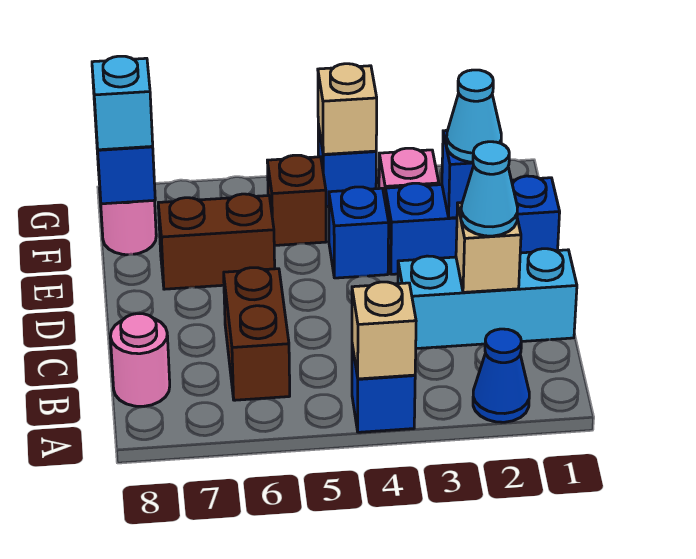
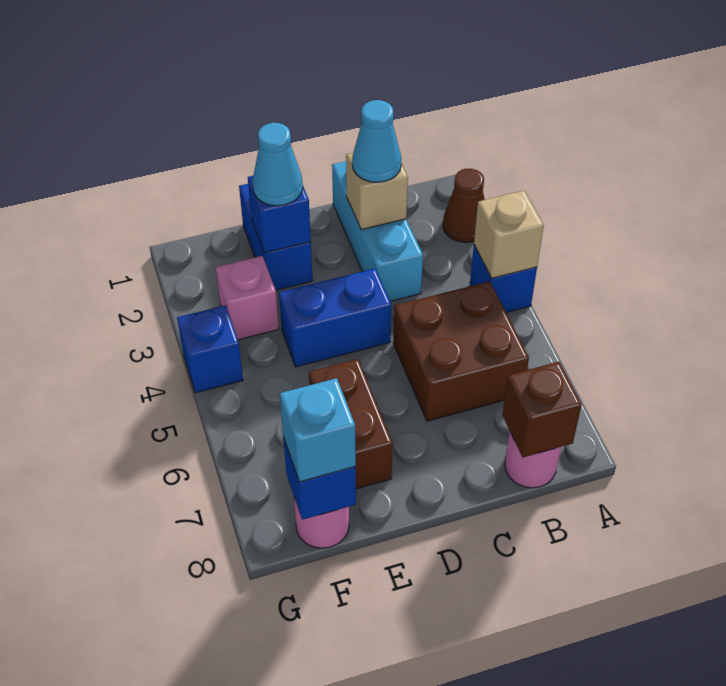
blue 1x1 cone [473,329,529,422] -> brown 1x1 cone [443,169,485,243]
brown 1x2 brick [224,268,290,400] -> brown 2x2 brick [393,281,529,421]
blue 1x3 brick [385,176,560,274] -> blue 1x2 brick [239,184,313,290]
blue 1x1 brick [329,187,389,278] -> blue 1x2 brick [279,269,391,367]
brown 1x1 brick [267,155,326,246] -> brown 1x1 brick moved to [502,362,582,457]
tan 1x1 brick [318,64,377,154] -> none

